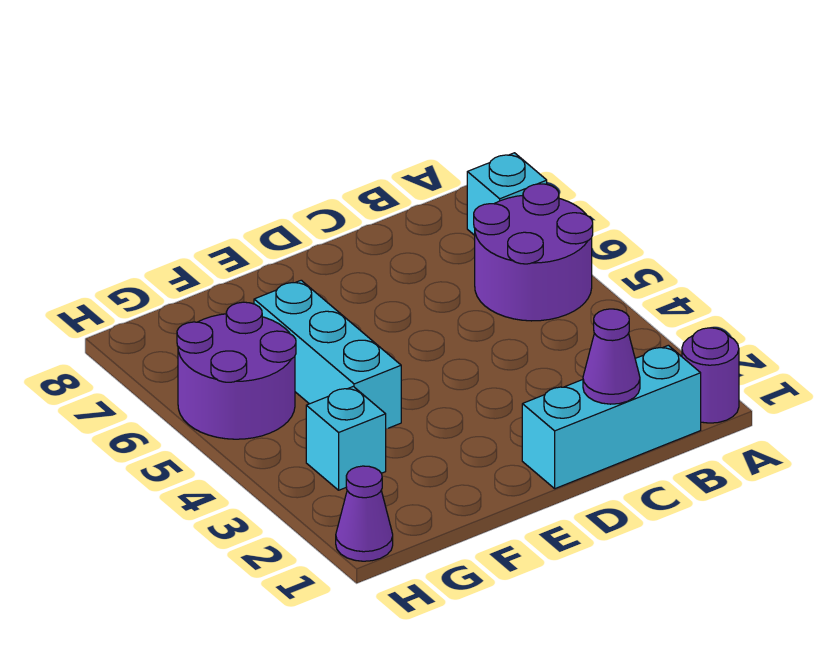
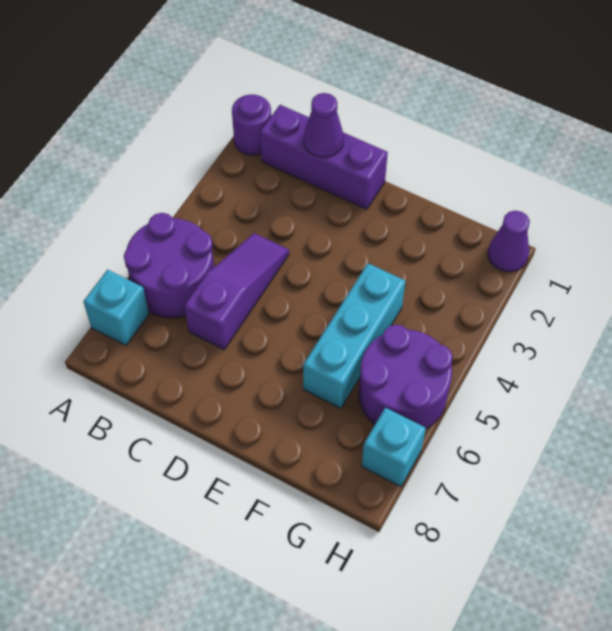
cyan 1x3 brick [522,345,701,489] -> purple 1x3 brick [260,105,388,209]
none -> purple 1x3 slope [185,233,289,350]
cyan 1x1 brick [306,386,386,490] -> cyan 1x1 brick moved to [362,408,426,487]

